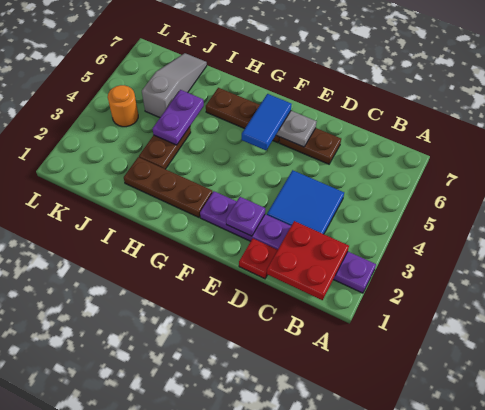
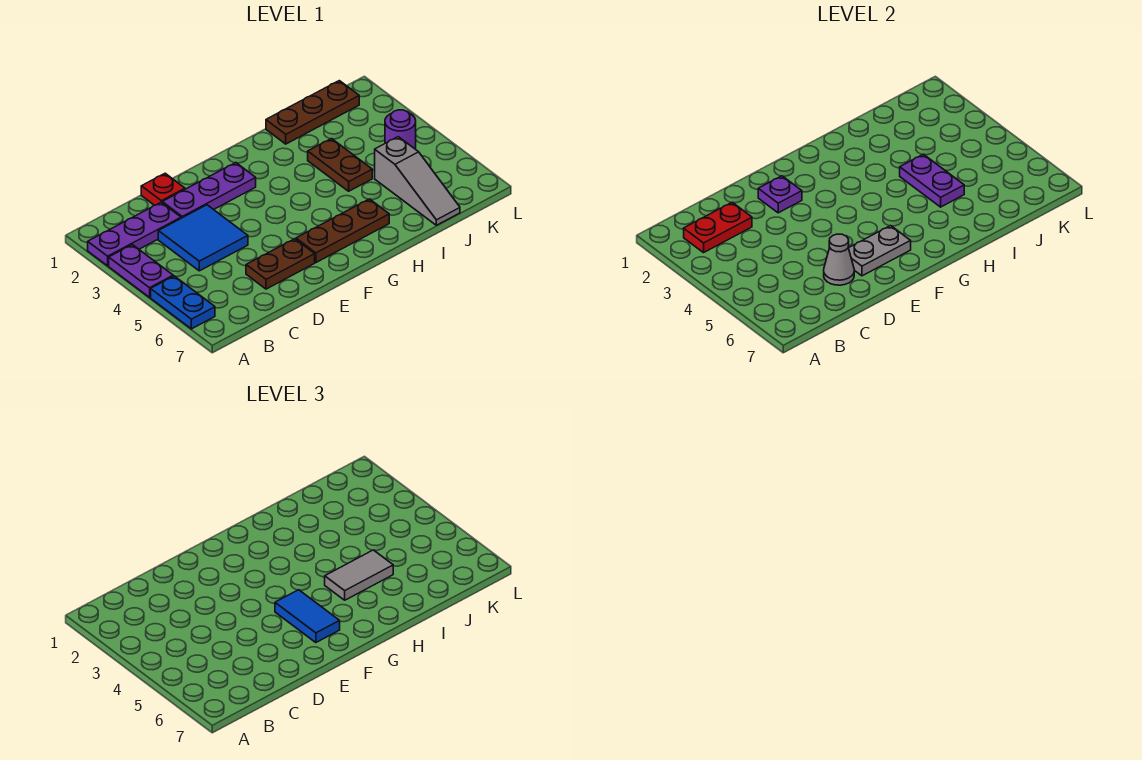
none -> purple 1x2 plate [109,245,173,297]
none -> blue 1x2 plate [151,276,215,329]
red 2x2 plate [267,221,349,300] -> red 1x2 plate [684,202,752,253]
none -> grey 1x1 cone [824,234,854,285]
brown 1x3 plate [124,157,213,217] -> brown 1x3 plate moved to [266,81,359,144]
none -> grey 1x2 tile [325,550,393,600]
orange 1x1 round brick [108,85,138,127] -> purple 1x1 round brick [385,110,416,149]

